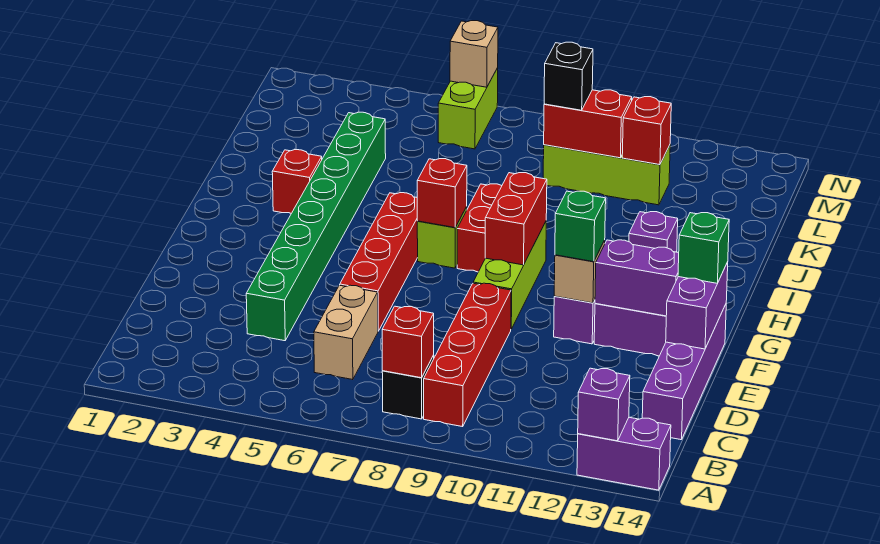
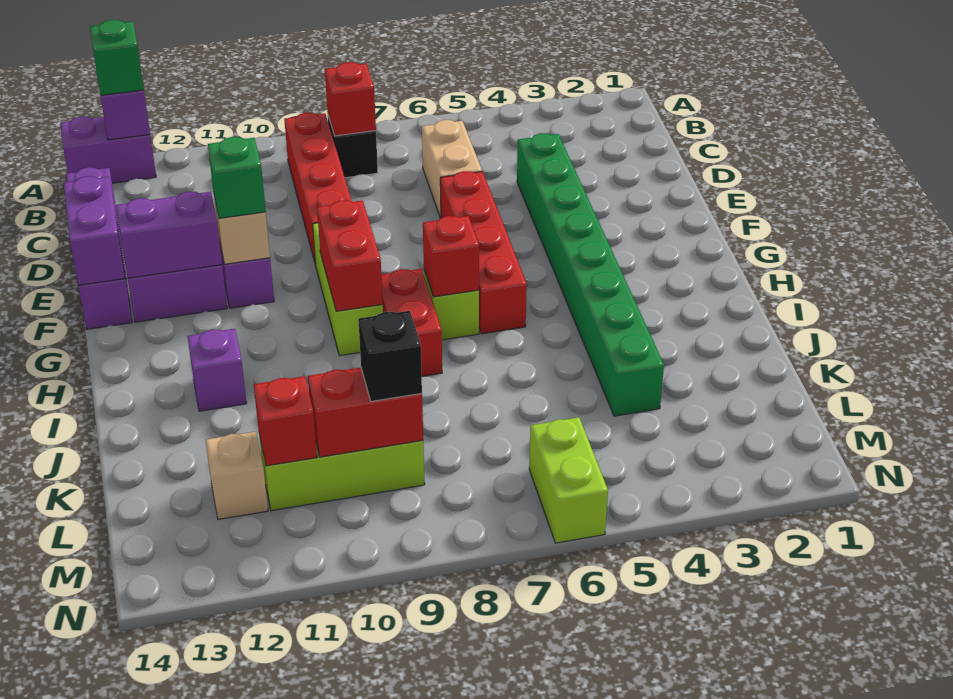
green 1x1 brick [678,213,729,283] -> green 1x1 brick moved to [90,20,144,95]
red 1x1 brick [272,150,322,213] -> none
tan 1x1 brick [450,21,498,87] -> tan 1x1 brick moved to [206,432,268,519]

